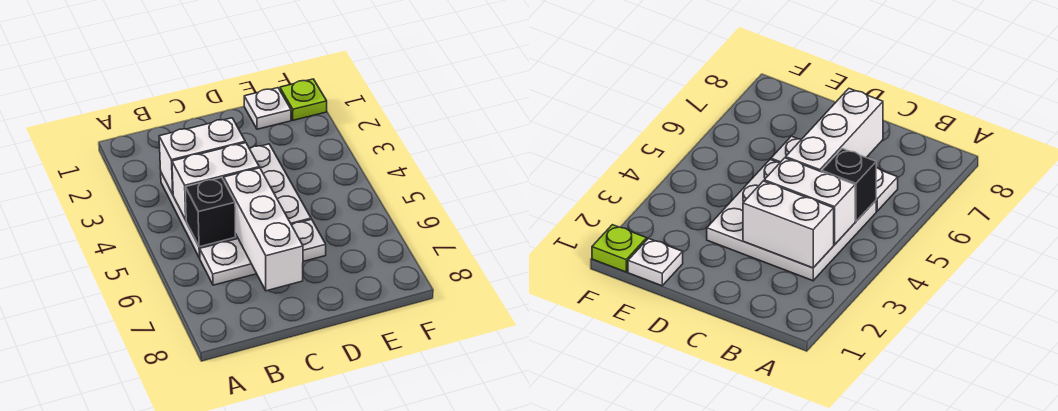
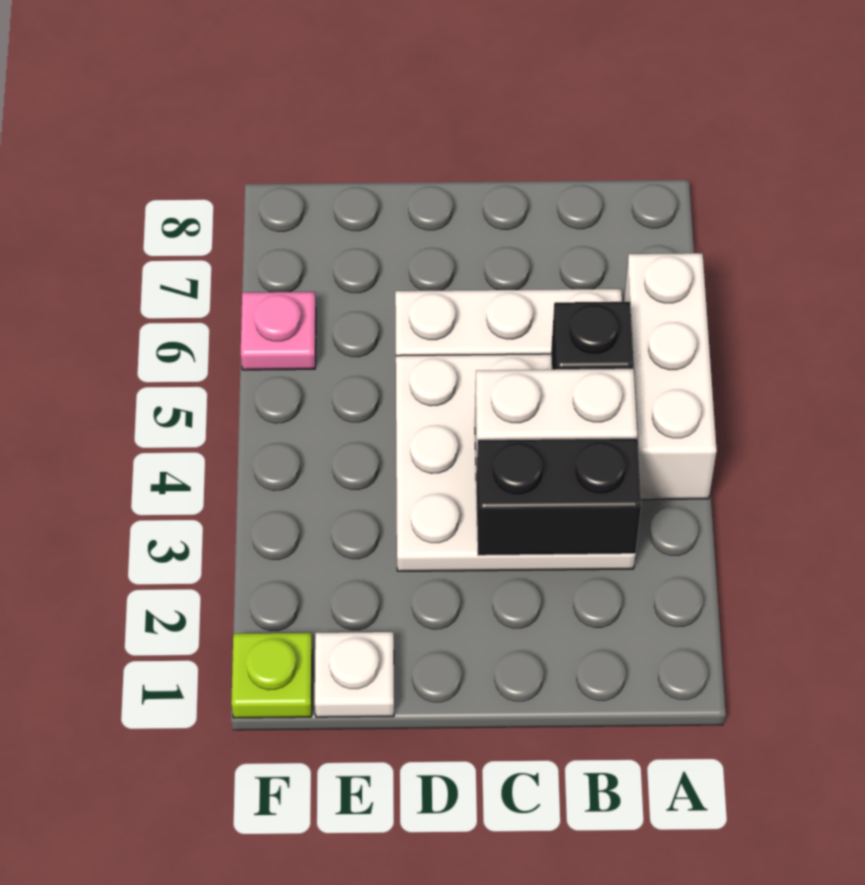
white 1x2 brick [159,118,245,194] -> black 1x2 brick [476,438,641,555]
white 1x3 brick [224,168,303,291] -> white 1x3 brick moved to [624,253,717,500]
none -> pink 1x1 plate [241,292,316,370]

